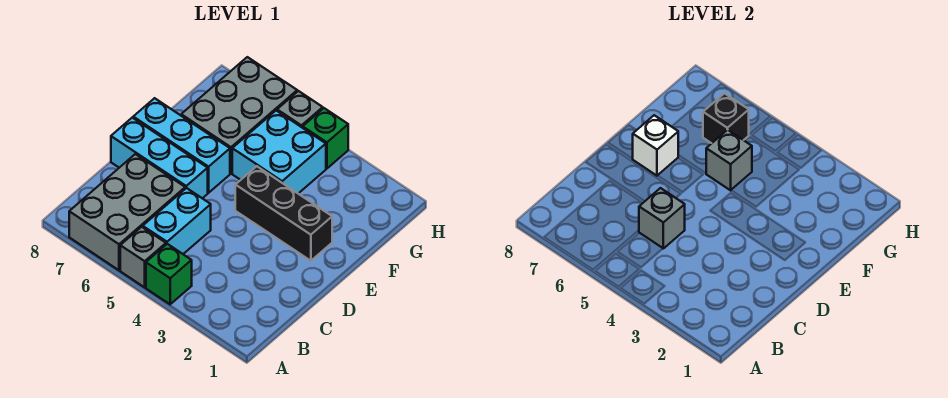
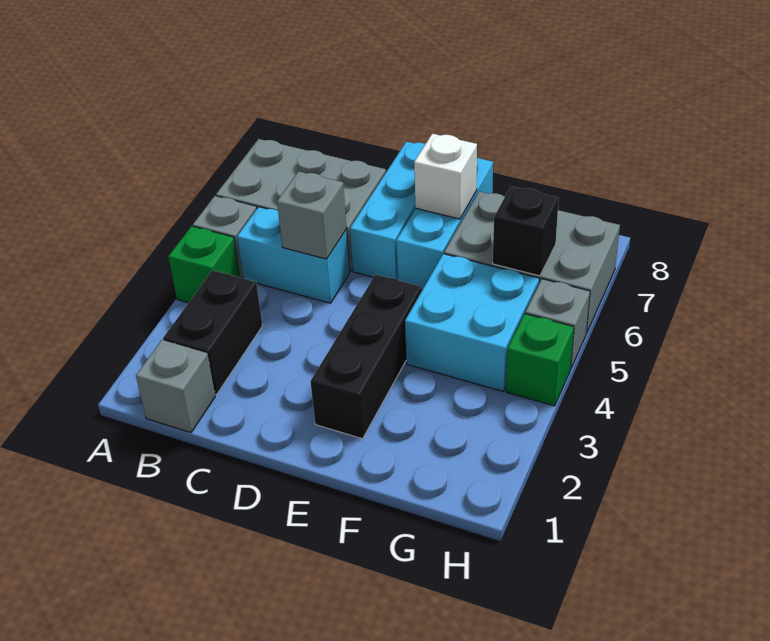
none -> black 1x2 brick [163,270,263,394]
grey 1x1 brick [706,130,752,190] -> grey 1x1 brick moved to [136,340,215,433]

